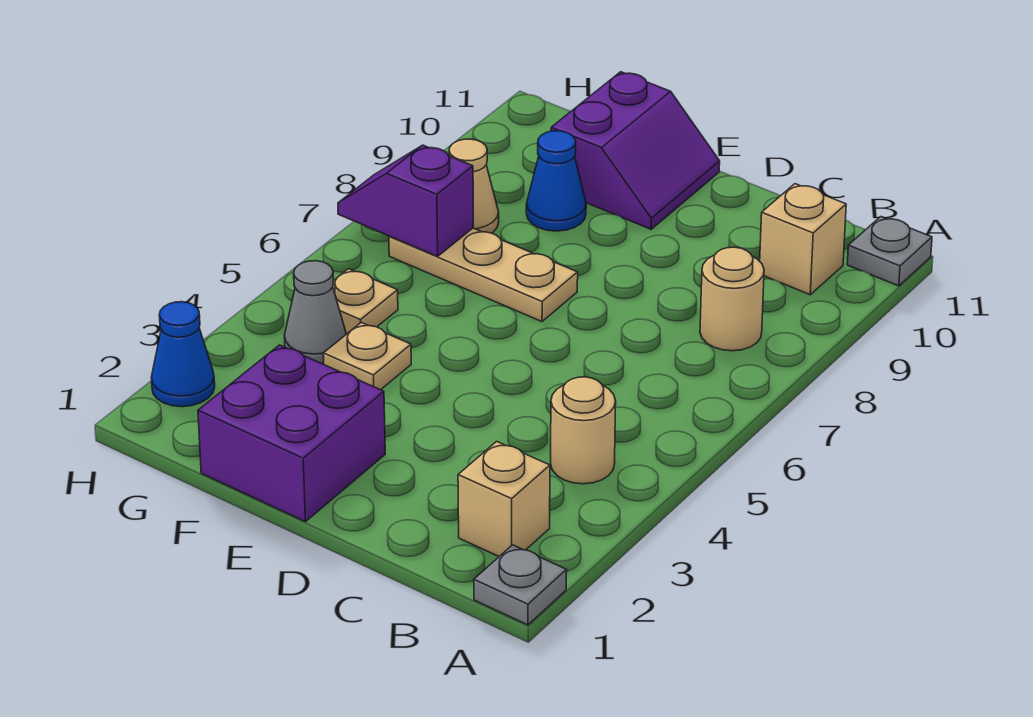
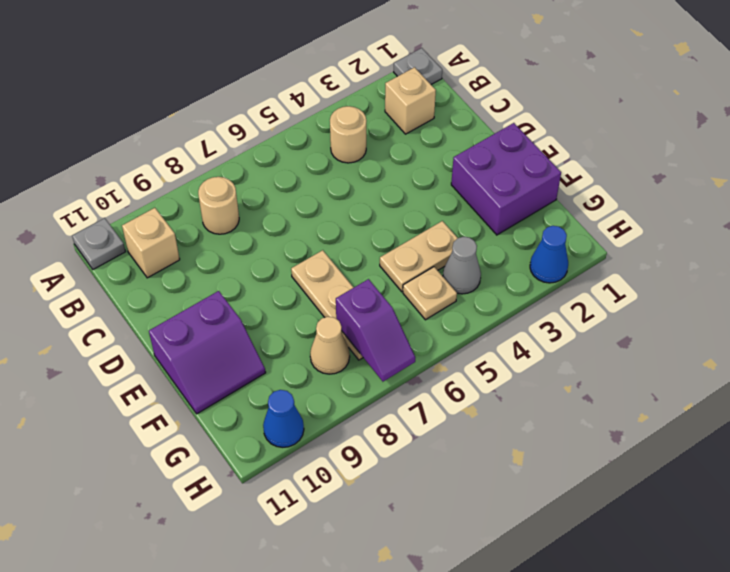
purple 2x2 slope [551,72,720,229] -> purple 2x2 slope turned to [149,291,266,414]
tan 1x1 plate [323,323,411,390] -> tan 1x2 plate [380,221,457,292]
blue 1x1 cone [526,131,586,231] -> blue 1x1 cone moved to [263,390,304,447]

